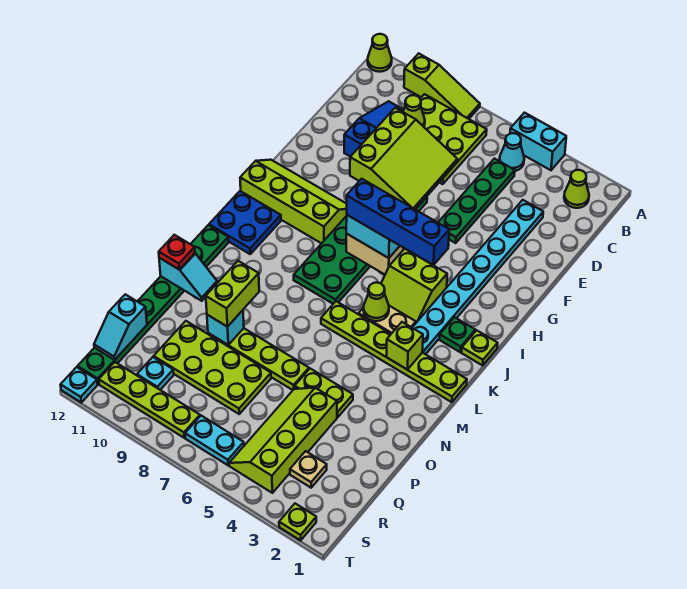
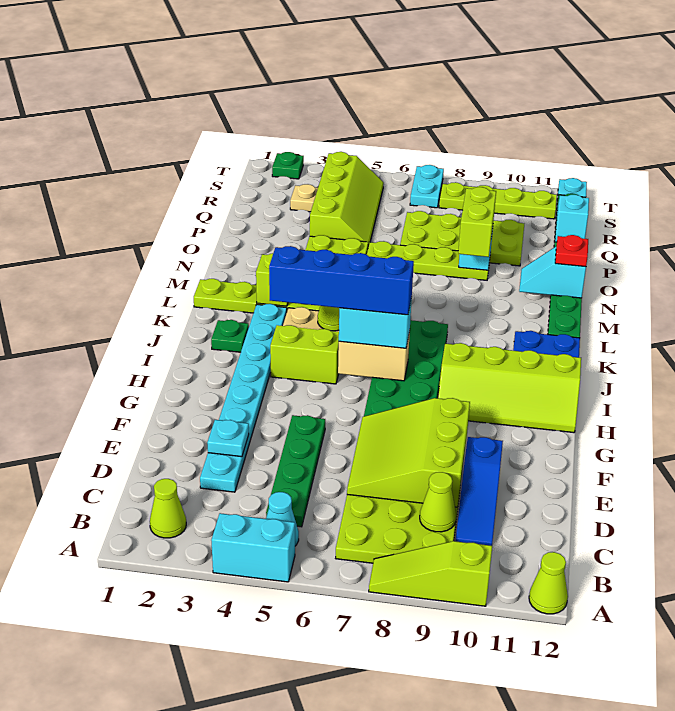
lime 1x1 plate [462,330,498,365] -> none
cyan 1x1 plate [137,357,174,390] -> cyan 1x1 plate moved to [207,420,249,457]
cyan 1x2 plate [185,416,244,465] -> cyan 1x2 plate turned to [410,165,444,208]
lime 1x1 plate [279,504,316,540] -> green 1x1 plate [272,152,304,179]

